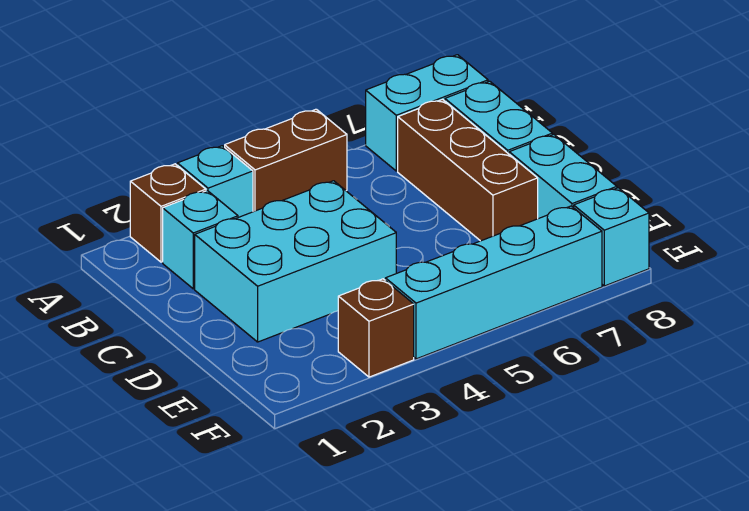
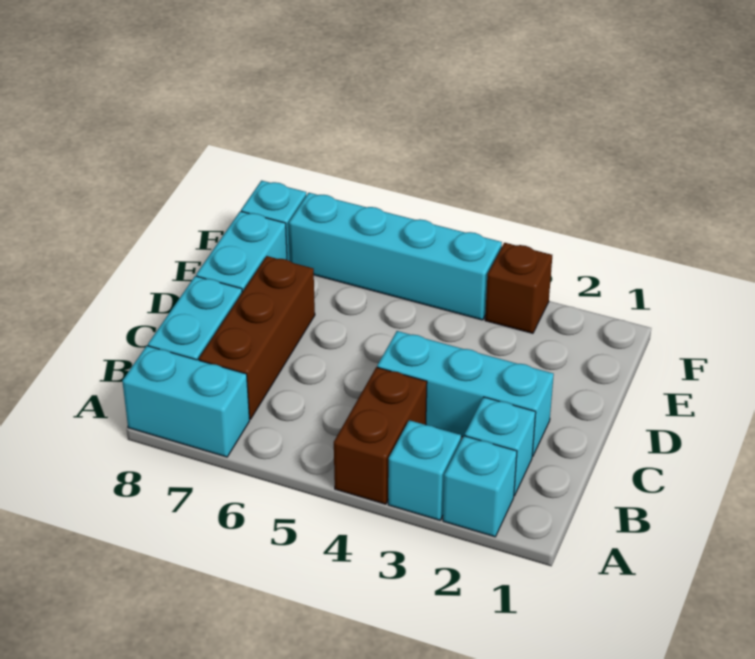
brown 1x1 brick [130,164,206,262] -> cyan 1x1 brick [443,436,517,537]
brown 1x2 brick [225,109,347,212] -> brown 1x2 brick turned to [334,367,427,504]
cyan 2x3 brick [195,181,396,342] -> cyan 1x3 brick [377,331,554,457]

